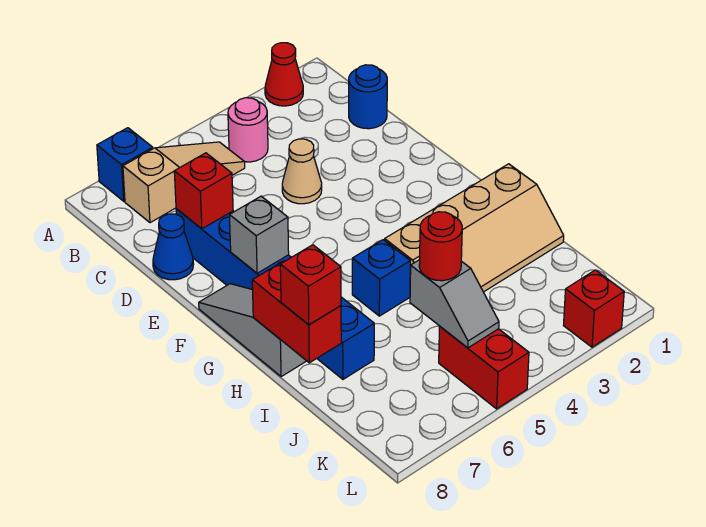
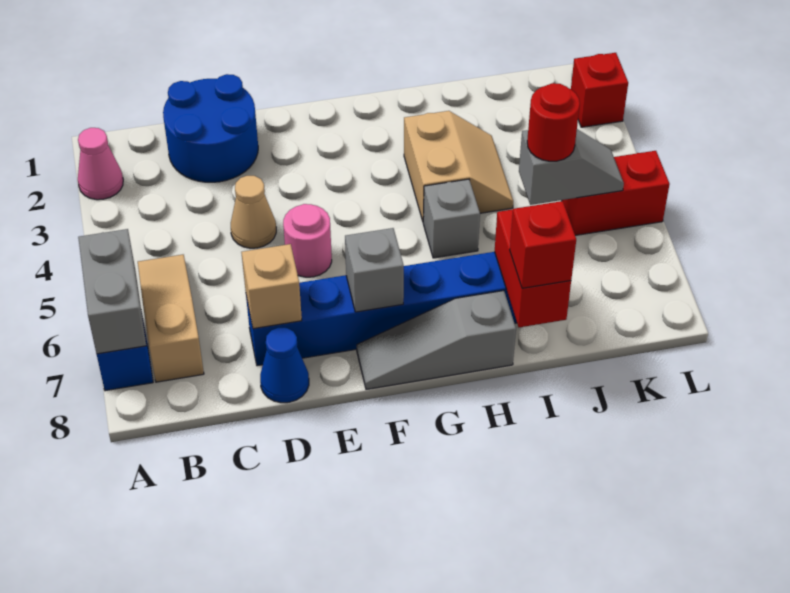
red 1x1 cone [265,43,303,106] -> pink 1x1 cone [78,128,123,200]
none -> grey 1x2 brick [78,229,146,354]
pink 1x1 round brick [228,98,268,162] -> pink 1x1 round brick moved to [283,204,332,277]
blue 1x1 round brick [349,65,387,129] -> blue 2x2 round brick [163,74,258,182]
red 1x1 brick [174,153,233,229] -> tan 1x1 brick [241,244,302,329]
tan 2x4 slope [385,164,564,292] -> tan 2x2 slope [404,111,513,221]
blue 1x1 brick [352,240,410,316] -> grey 1x1 brick [423,179,480,258]
red 1x2 brick [252,261,341,363] -> red 1x2 brick turned to [495,209,571,327]

